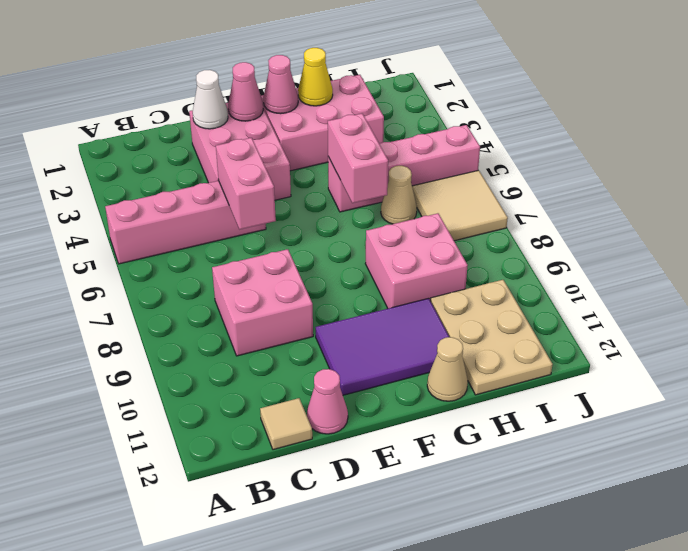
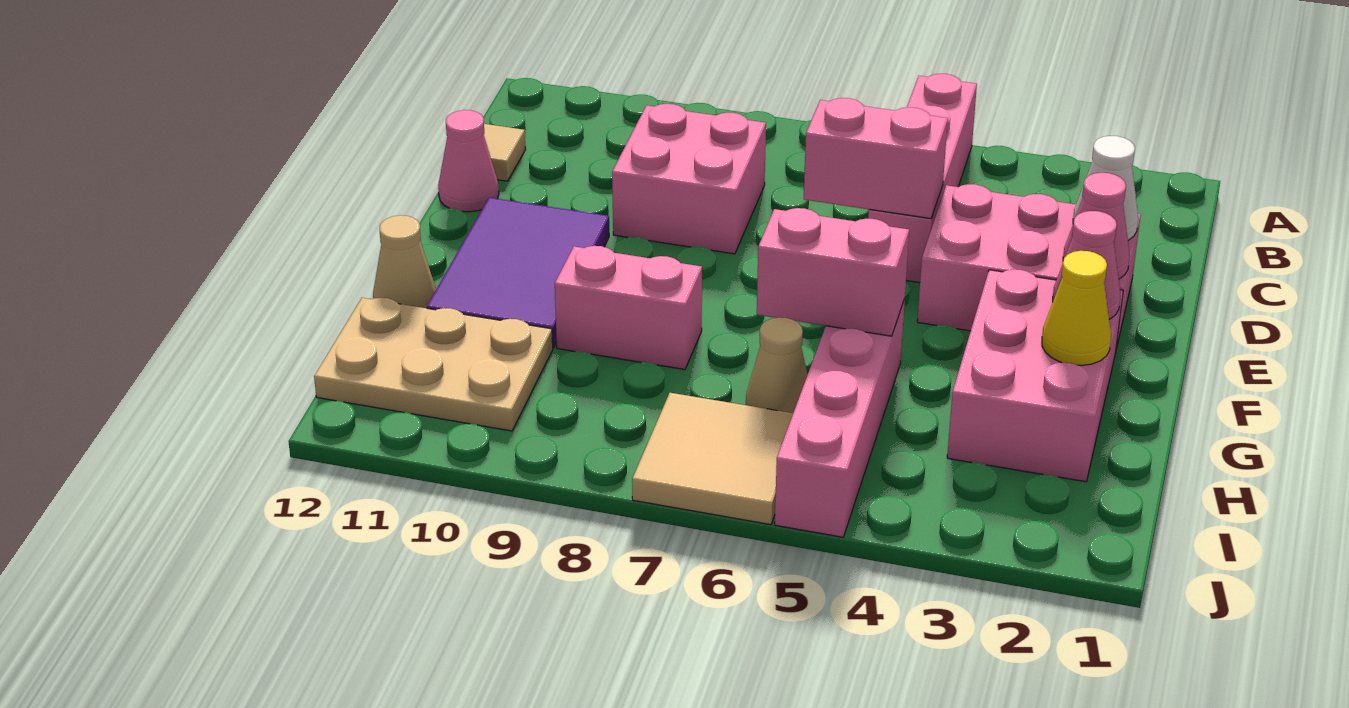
pink 2x2 brick [365,213,468,308] -> pink 1x2 brick [555,246,702,370]

